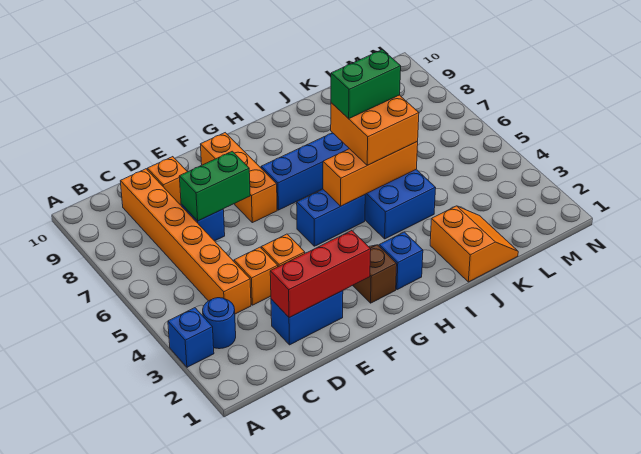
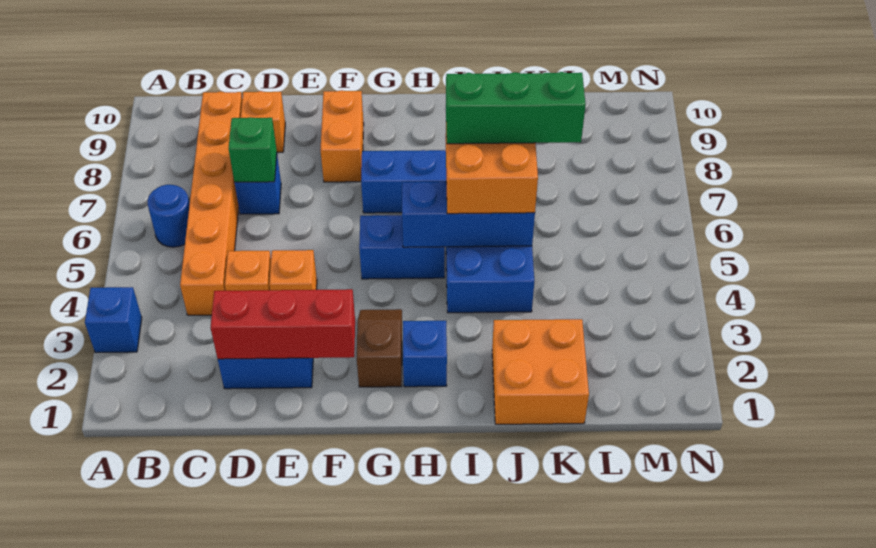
blue 1x1 round brick [203,298,236,349] -> blue 1x1 round brick moved to [147,185,190,247]
green 1x2 brick [179,151,250,221] -> green 1x1 brick [229,117,277,182]
orange 1x3 brick [200,133,277,223] -> orange 1x2 brick [321,90,364,182]
orange 1x3 brick [323,142,418,206] -> blue 1x3 brick [402,181,535,247]
green 1x2 brick [331,50,401,119] -> green 1x3 brick [446,72,586,144]
orange 2x2 slope [430,206,518,282] -> orange 2x2 brick [492,319,589,424]

